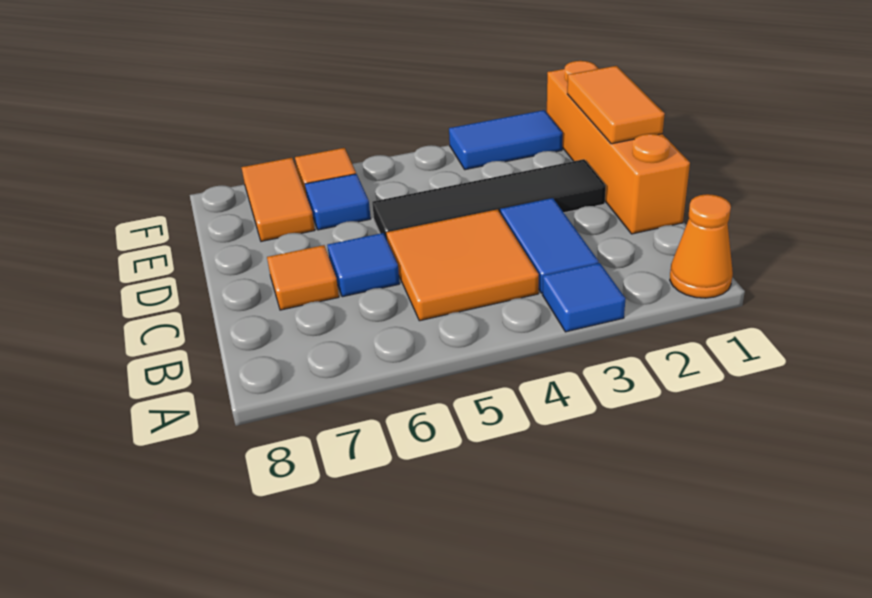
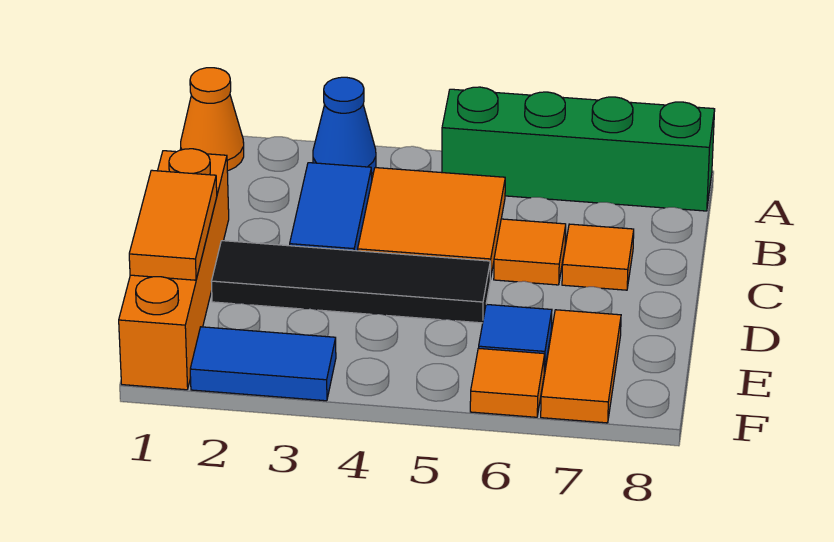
blue 1x1 tile [543,263,626,332] -> blue 1x1 cone [313,77,376,174]
none -> green 1x4 brick [442,87,715,211]
blue 1x1 tile [327,233,400,297] -> orange 1x1 tile [494,219,566,285]

